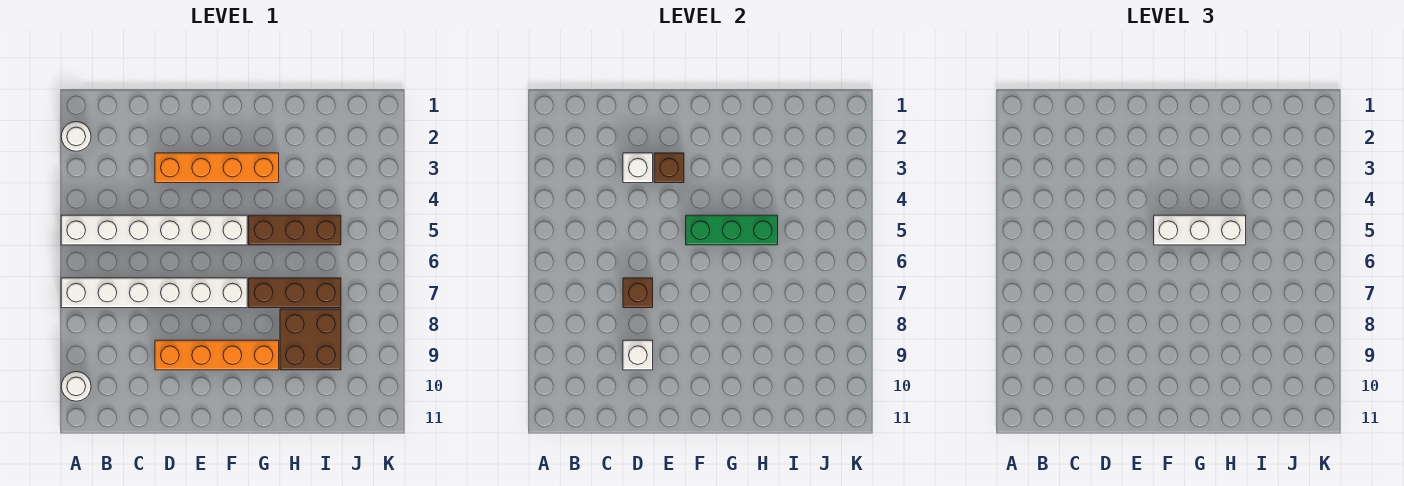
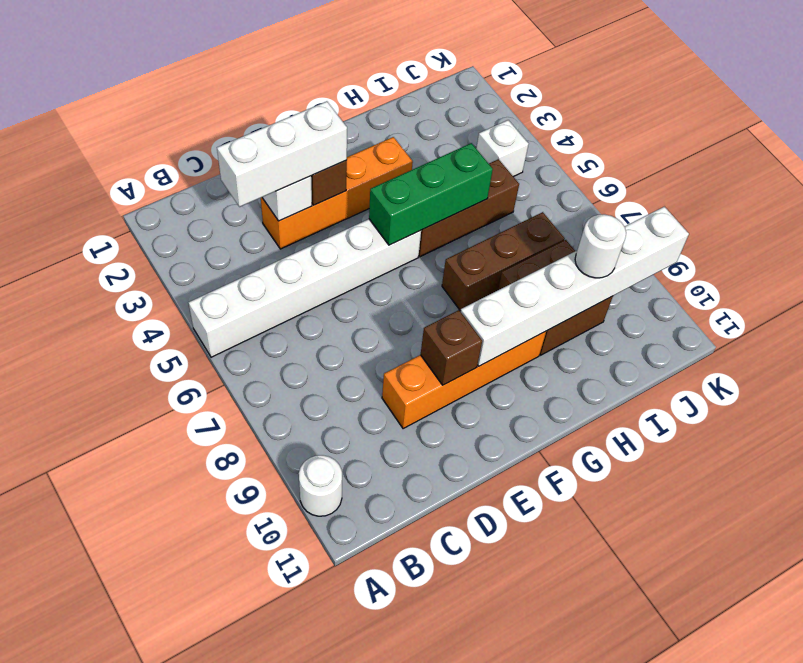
white 1x1 round brick [61,122,91,151] -> white 1x1 round brick moved to [575,214,626,278]
white 1x6 brick [61,278,247,308] -> white 1x6 brick moved to [460,207,689,366]
brown 1x1 brick [623,278,653,308] -> brown 1x1 brick moved to [421,310,482,385]
white 1x1 brick [623,340,653,370] -> white 1x1 brick moved to [476,120,528,177]
white 1x3 brick [1154,215,1246,245] -> white 1x3 brick moved to [217,101,347,207]

